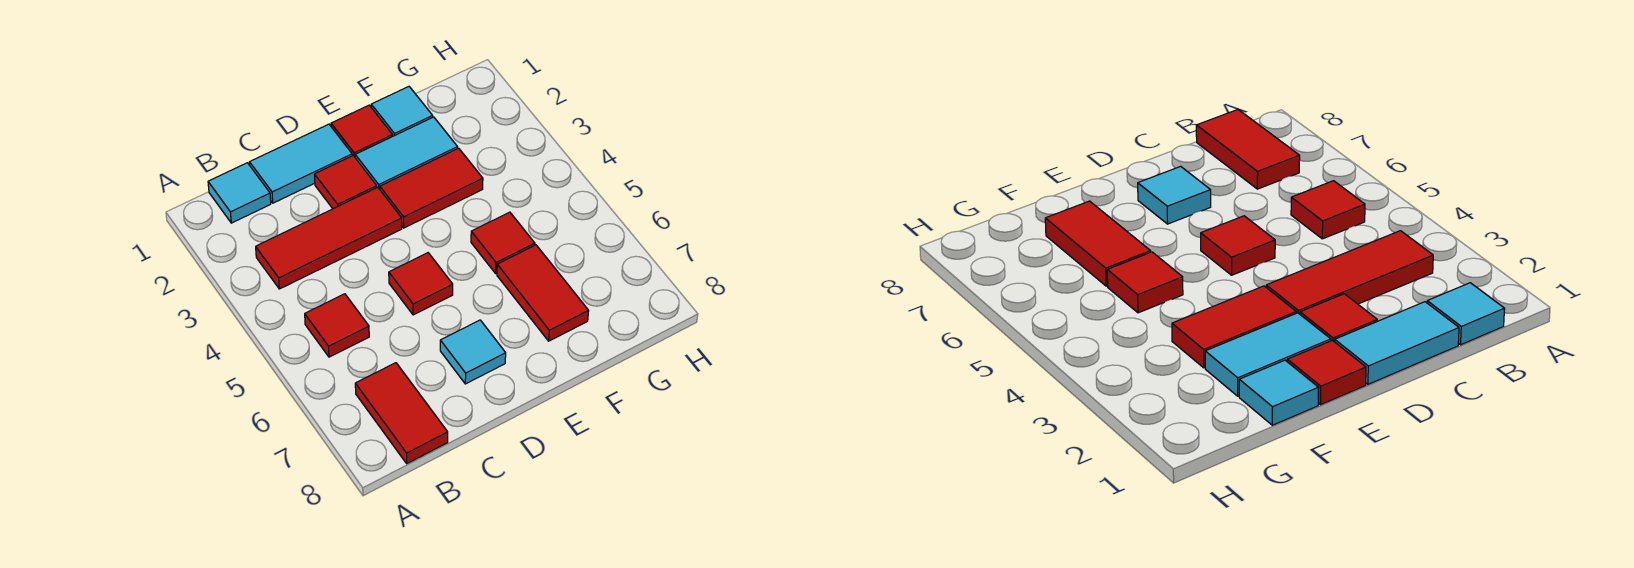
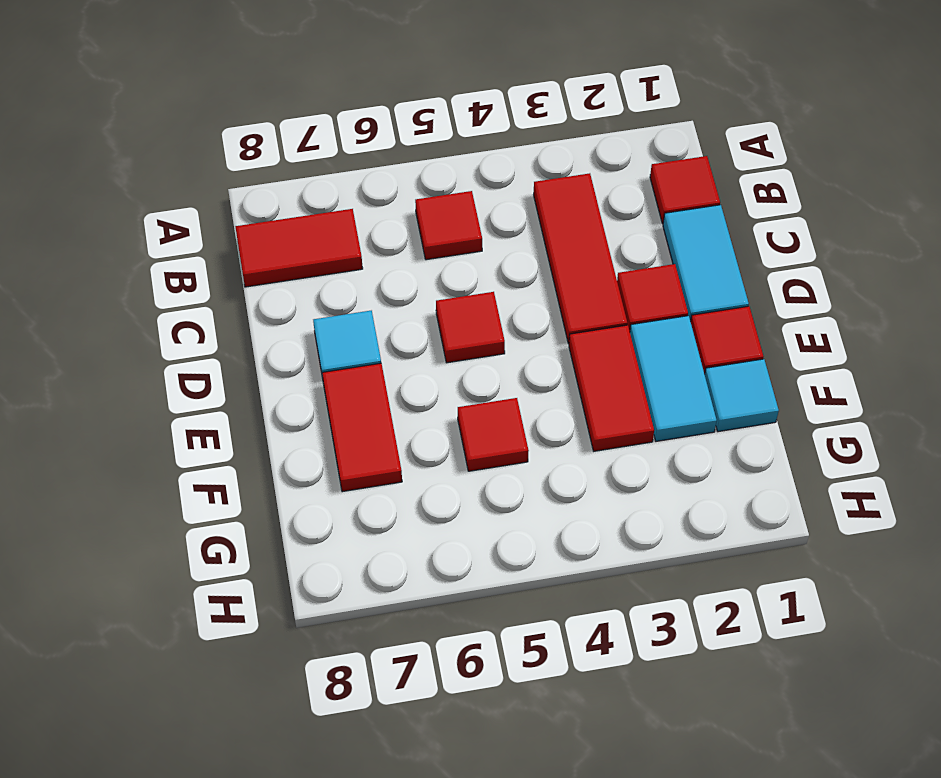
cyan 1x1 tile [208,163,271,223] -> red 1x1 tile [650,156,720,224]
red 1x2 tile [497,245,589,341] -> red 1x2 tile turned to [322,363,402,492]

